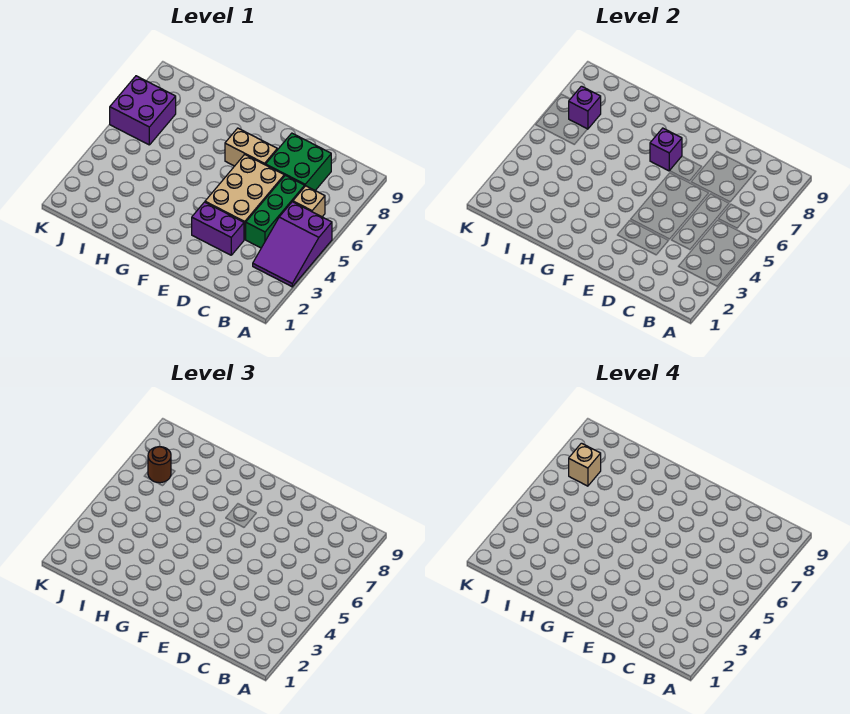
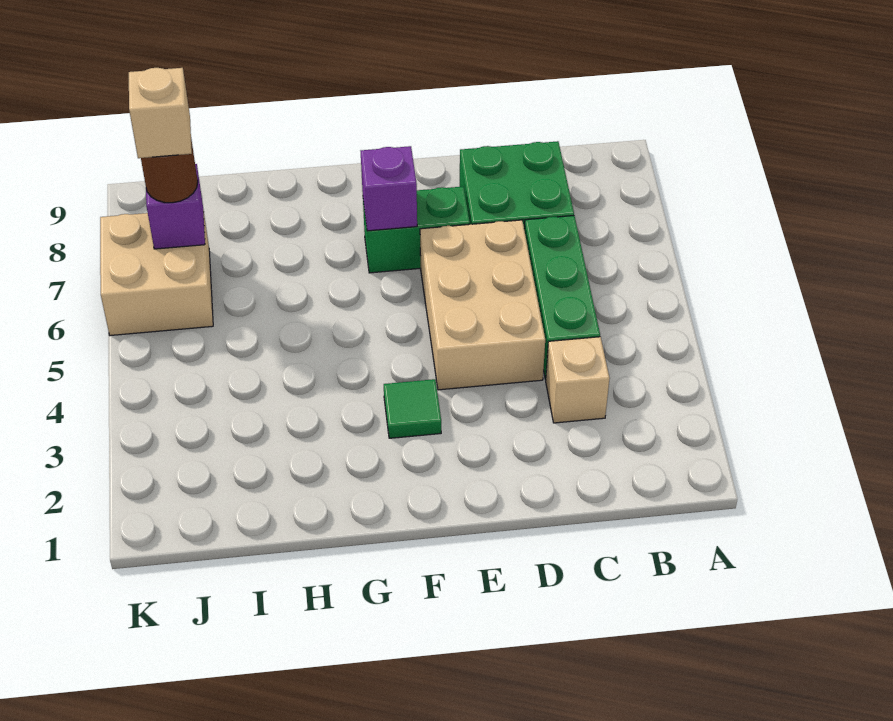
purple 2x3 slope [253,202,332,287] -> none
tan 1x1 brick [293,186,325,217] -> tan 1x1 brick moved to [546,337,610,423]
purple 1x2 brick [192,202,244,255] -> none
tan 1x2 brick [225,128,277,166] -> green 1x2 brick [363,187,470,273]
none -> green 1x1 tile [384,379,441,438]
purple 2x2 brick [110,76,176,145] -> tan 2x2 brick [100,210,213,336]

